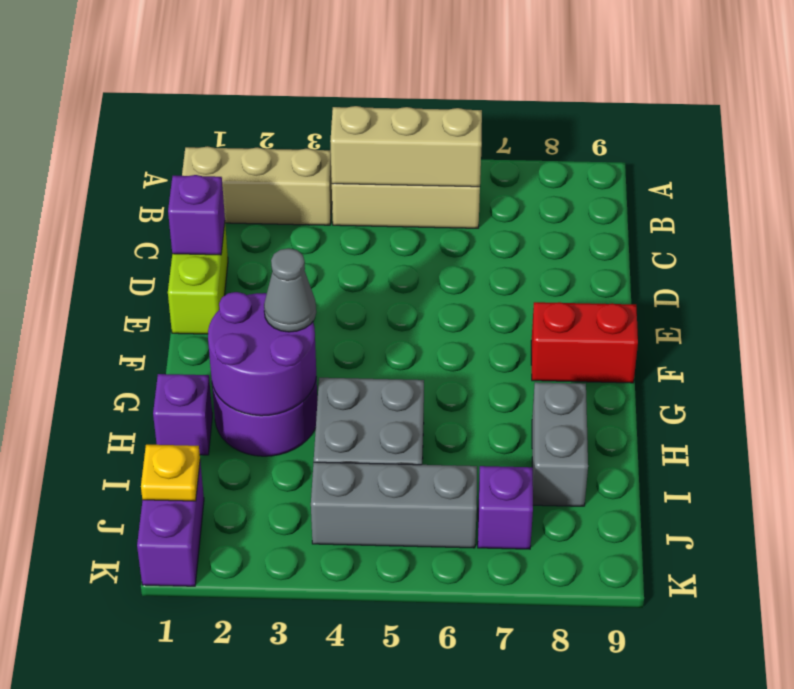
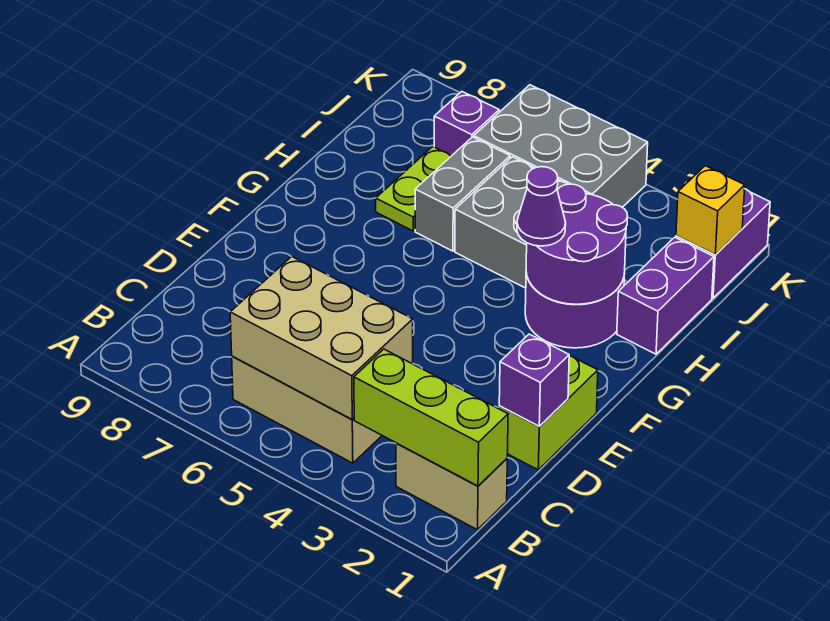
tan 1x3 brick [182,146,332,225] -> tan 1x2 brick [396,443,507,530]
none -> lime 1x3 brick [354,349,508,486]
tan 1x3 brick [330,106,482,187] -> tan 2x3 brick [230,257,413,420]
red 1x2 brick [531,302,638,383] -> none
grey 1x1 cone [264,248,316,332] -> purple 1x1 cone [517,167,566,246]
purple 1x1 brick [153,374,212,455] -> purple 1x2 brick [617,237,714,354]
none -> lime 1x2 plate [376,147,451,231]
grey 1x2 brick [532,382,588,506] -> grey 1x2 brick moved to [415,137,510,251]
yellow 1x1 plate [141,445,200,501] -> yellow 1x1 brick [676,166,745,254]
grey 1x3 brick [311,462,477,548] -> grey 2x3 brick [474,85,648,207]

